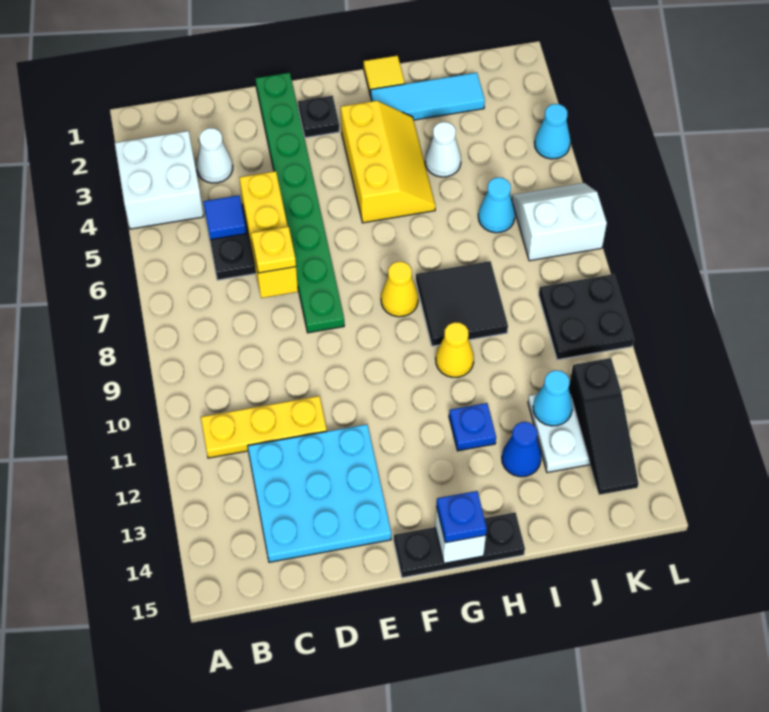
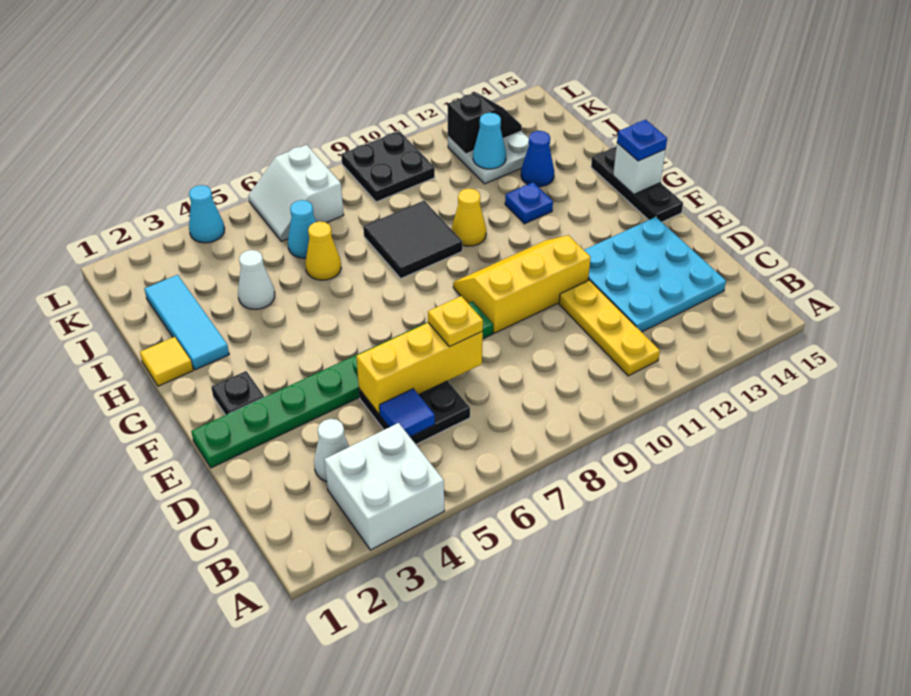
yellow 2x3 slope [341,101,436,223] -> yellow 2x3 slope moved to [453,235,591,333]
yellow 1x1 cone [381,262,418,317] -> yellow 1x1 cone moved to [305,222,341,280]
black 1x3 slope [569,358,638,495] -> black 1x2 slope [448,92,522,154]

